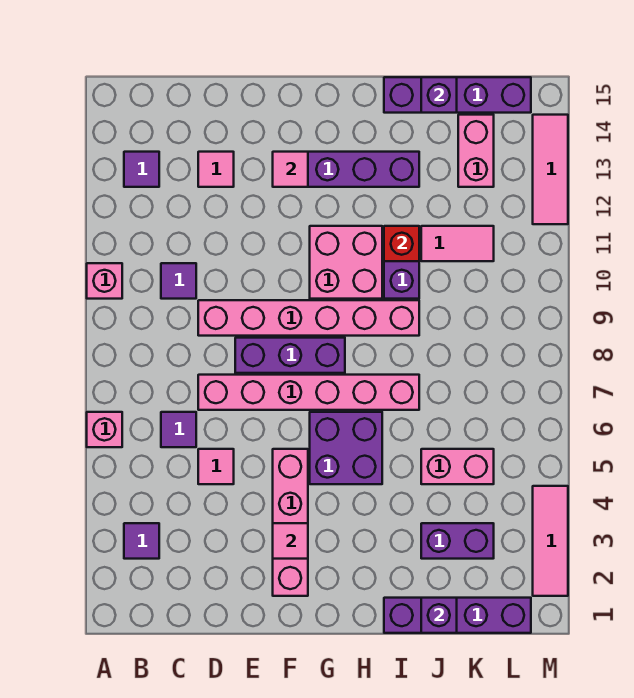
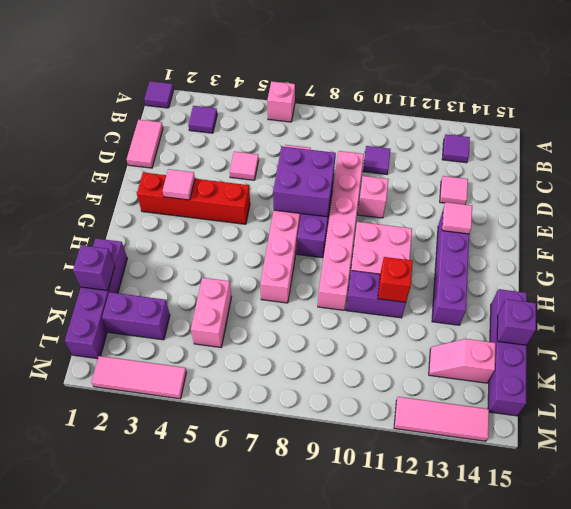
pink 1x1 brick [87,263,122,299] -> pink 1x1 brick moved to [358,176,388,218]
purple 1x1 tile [161,412,196,447] -> purple 1x1 tile moved to [144,81,174,108]
pink 1x4 brick [273,449,308,596] -> red 1x4 brick [137,172,250,224]
purple 2x2 brick [310,412,382,484] -> purple 2x2 brick moved to [273,146,336,217]
purple 1x2 brick [421,523,494,559] -> purple 1x2 brick turned to [102,292,170,340]
pink 1x2 tile [421,226,494,261] -> pink 1x2 tile moved to [127,120,163,168]
pink 1x2 brick [458,115,494,187] -> pink 1x2 slope [429,339,496,383]

